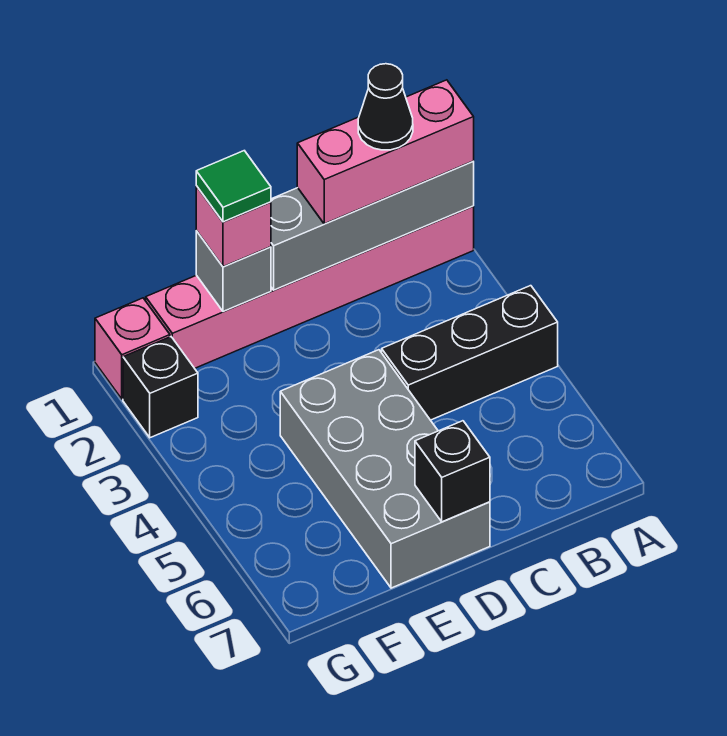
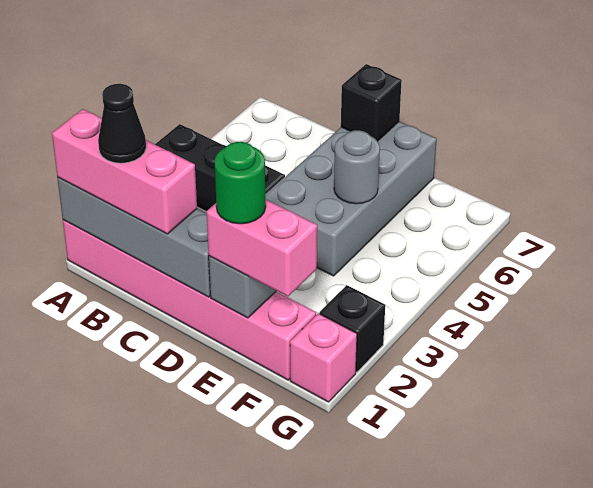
pink 1x1 brick [196,186,271,267] -> pink 1x2 brick [207,199,317,297]
green 1x1 tile [196,151,271,222] -> green 1x1 round brick [214,142,266,224]
none -> grey 1x1 round brick [334,130,380,204]

